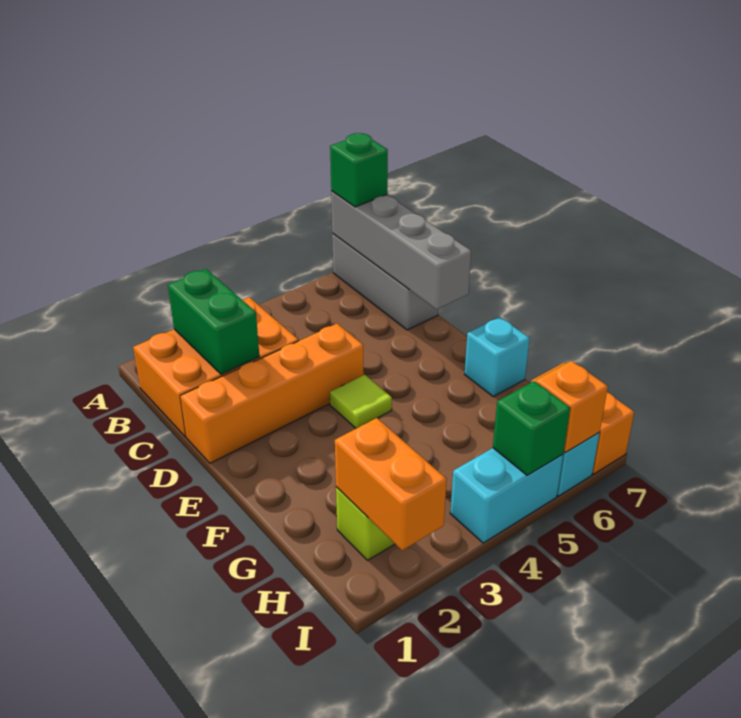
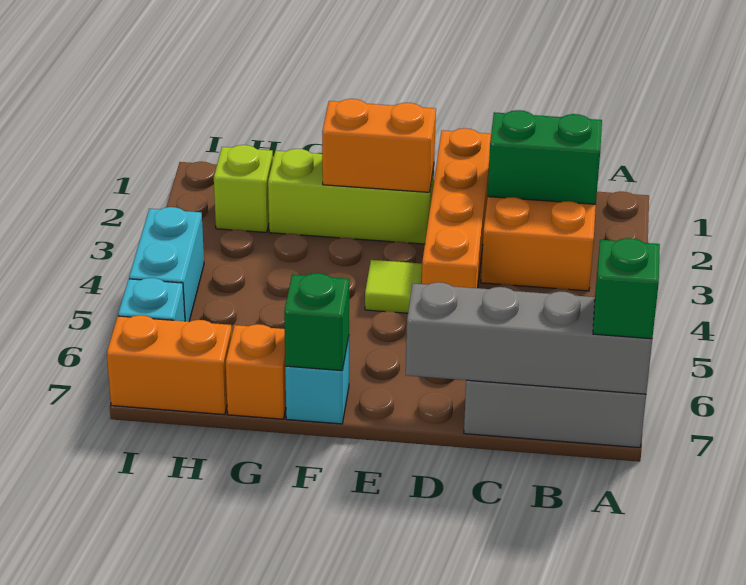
none -> lime 1x3 brick [268,149,434,244]
orange 1x2 brick [335,418,447,550] -> orange 1x2 brick moved to [322,99,436,192]
green 1x1 brick [493,381,570,475] -> green 1x1 brick moved to [284,273,349,371]
orange 1x1 brick [536,361,608,453] -> orange 1x1 brick moved to [226,324,286,419]

